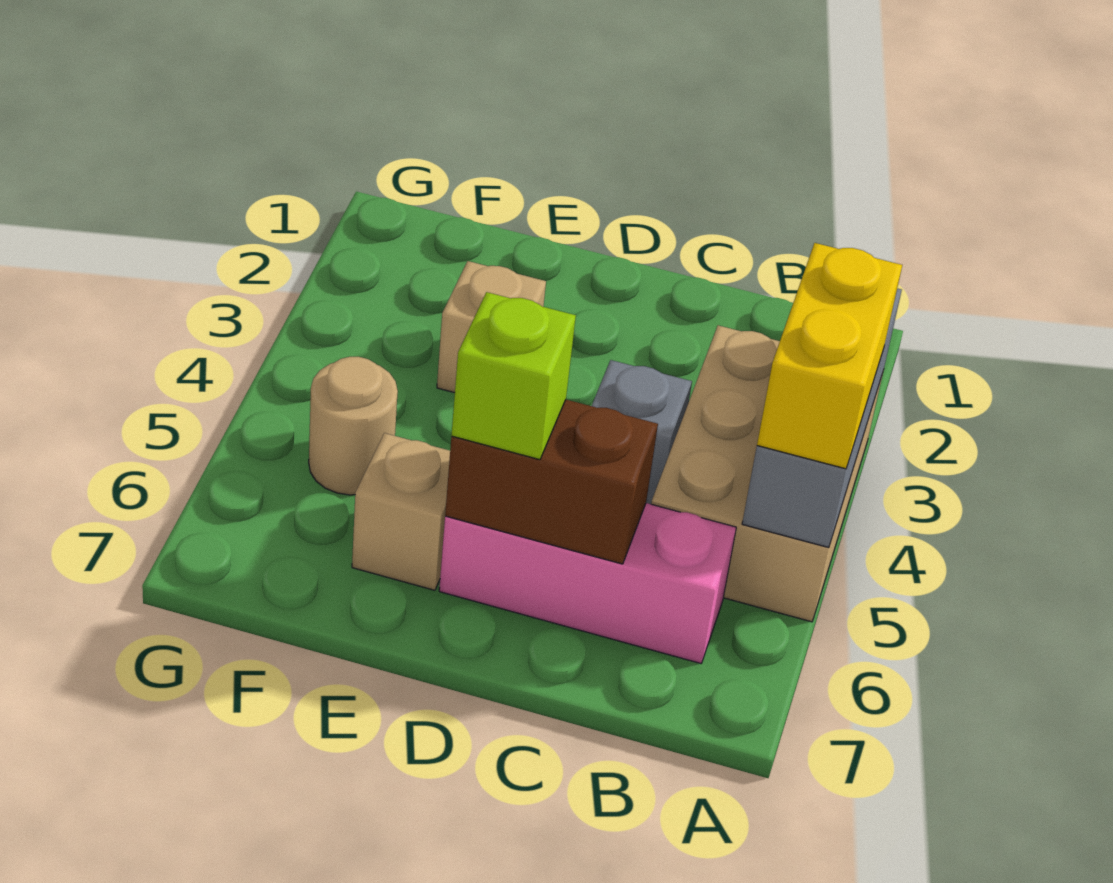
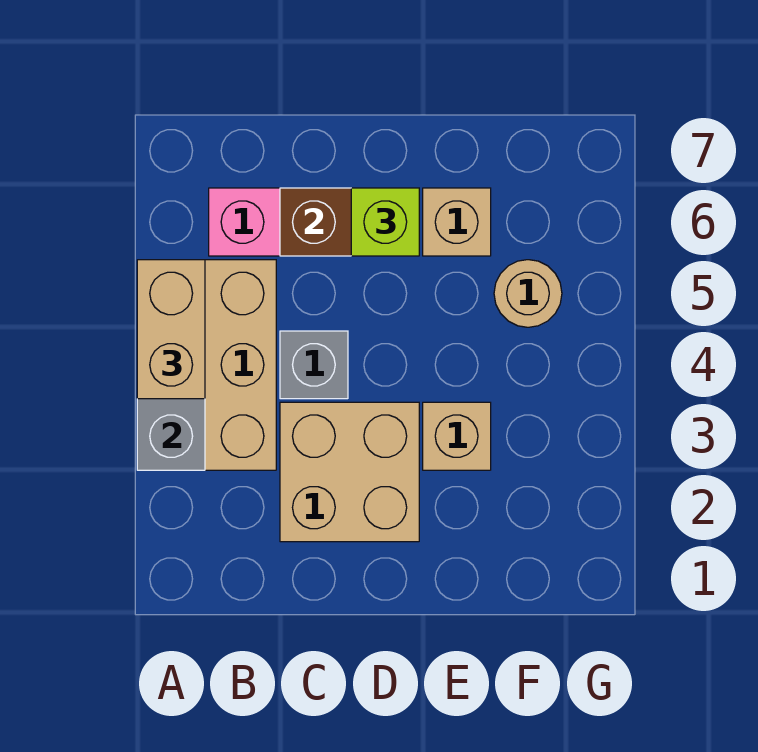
yellow 1x2 brick [757,243,902,469] -> tan 1x2 brick [137,260,205,399]
none -> tan 2x2 brick [280,402,419,542]

